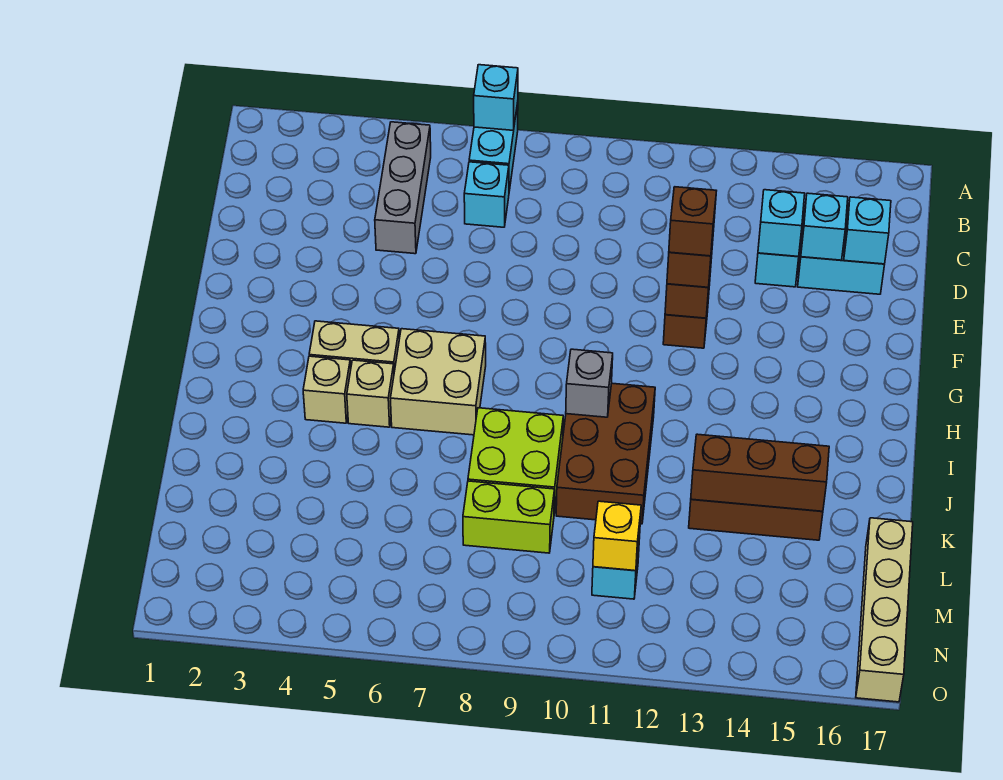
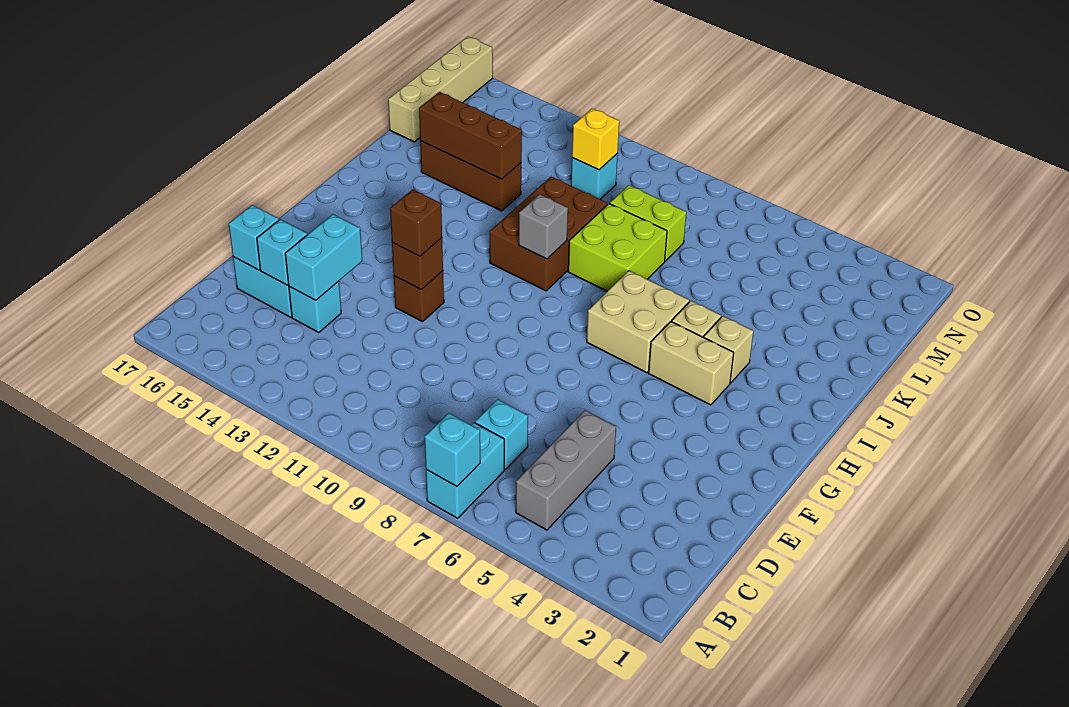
cyan 1x1 brick [758,190,805,257] -> cyan 1x2 brick [285,214,362,300]
brown 1x1 brick [669,187,716,256] -> none

